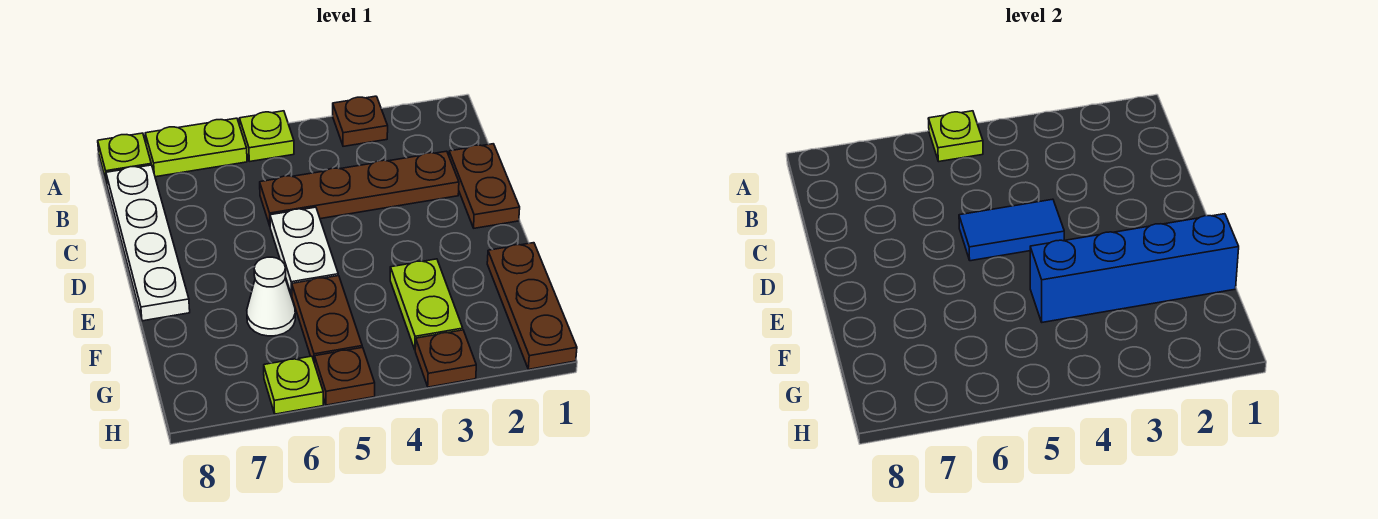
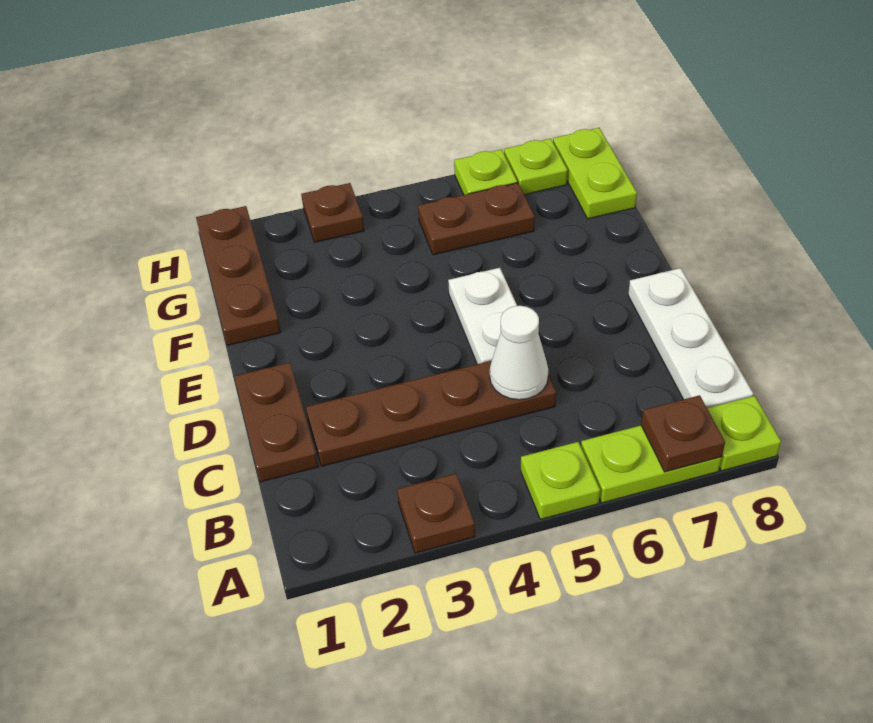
lime 1x1 plate [928,111,983,161] -> lime 1x1 plate moved to [504,138,568,195]
white 1x4 plate [106,165,190,321] -> white 1x3 plate [628,268,753,408]
blue 1x2 tile [959,199,1064,261] -> none
blue 1x4 brick [1030,214,1239,322] -> none
lime 1x2 plate [390,259,463,349] -> lime 1x2 plate moved to [553,128,637,219]
brown 1x2 plate [292,276,362,363] -> brown 1x2 plate turned to [418,183,535,255]
white 1x1 cone [247,257,295,336] -> white 1x1 cone moved to [490,306,548,400]
brown 1x1 plate [315,347,375,405] -> brown 1x1 plate moved to [641,395,725,472]

